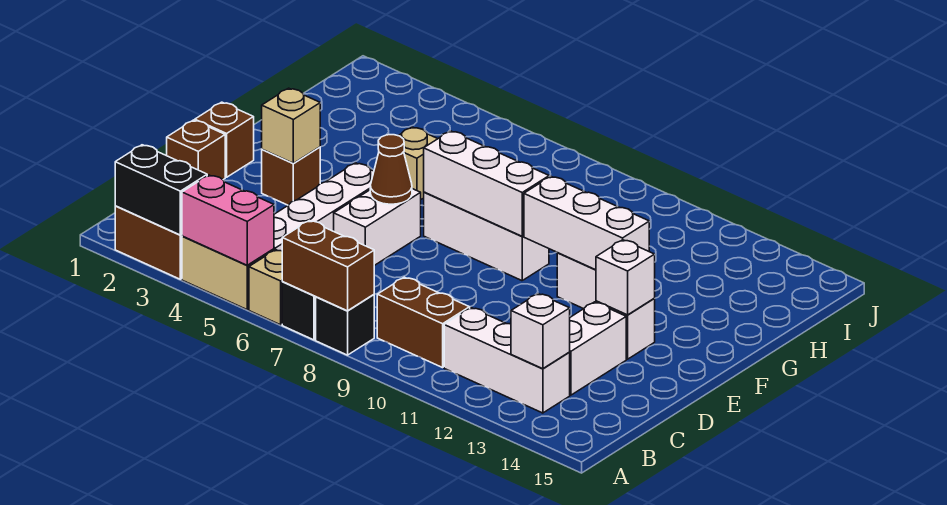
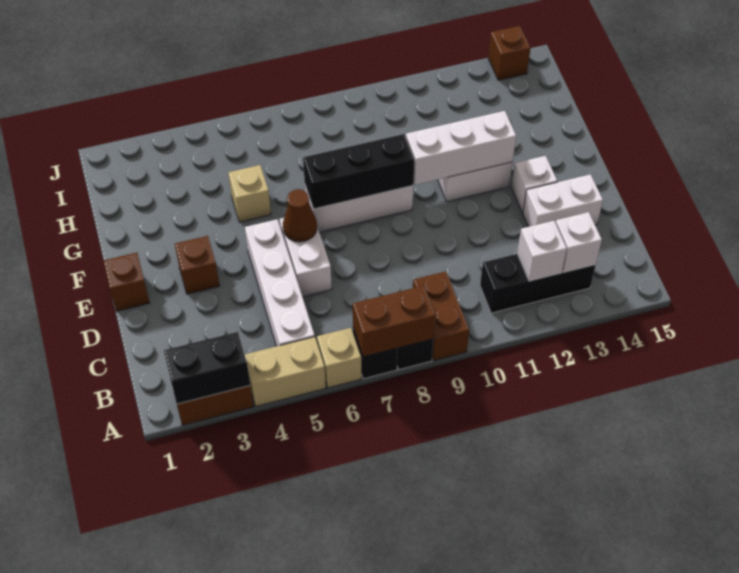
pink 1x2 brick [182,175,274,265] -> none
brown 1x2 brick [377,277,470,368] -> brown 1x2 brick turned to [413,271,469,361]
white 1x3 brick [444,308,570,413] -> black 1x3 brick [480,254,596,313]
white 1x2 brick [570,302,626,395] -> white 1x2 brick turned to [523,174,603,227]
brown 1x1 brick [167,120,225,180] -> brown 1x1 brick moved to [488,26,531,80]
tan 1x1 brick [262,88,320,163] -> none
white 1x1 brick [596,240,655,315] -> white 1x1 brick moved to [517,221,567,281]
white 1x3 brick [424,131,549,236] -> black 1x3 brick [303,134,414,209]

